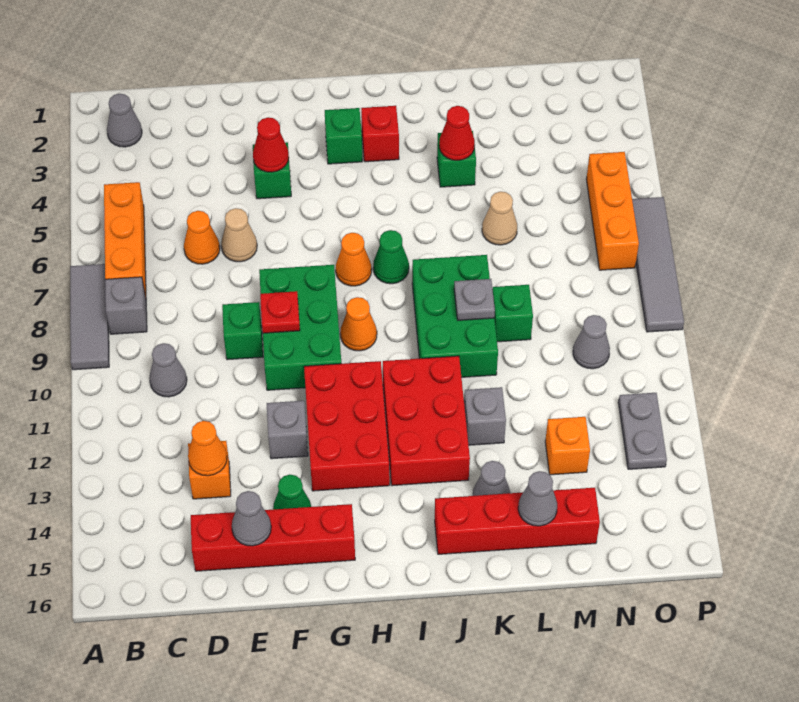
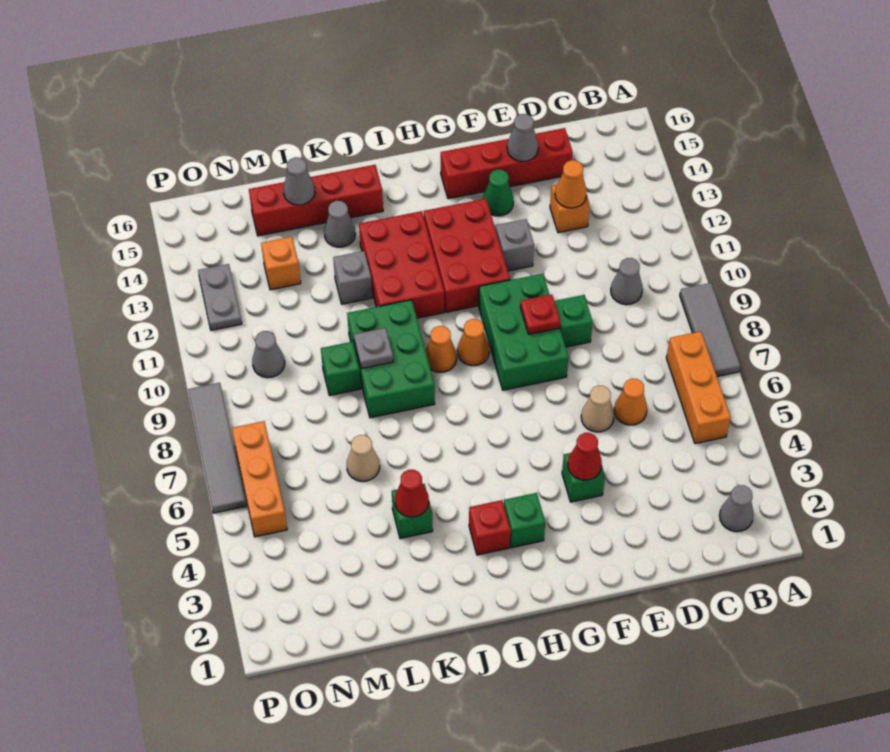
grey 1x1 brick [105,277,147,334] -> none
orange 1x1 cone [336,233,372,286] -> orange 1x1 cone moved to [426,326,457,372]
green 1x1 cone [373,230,409,284] -> none

